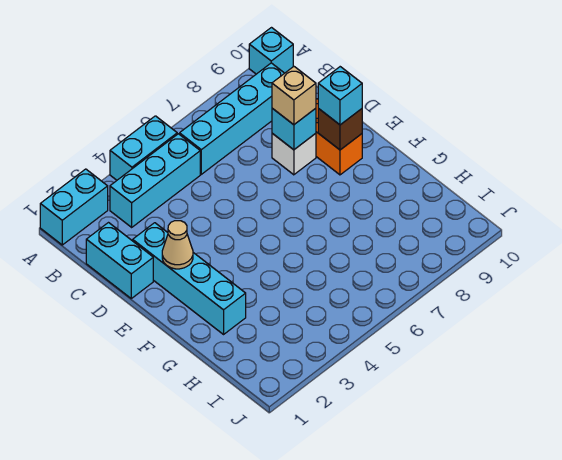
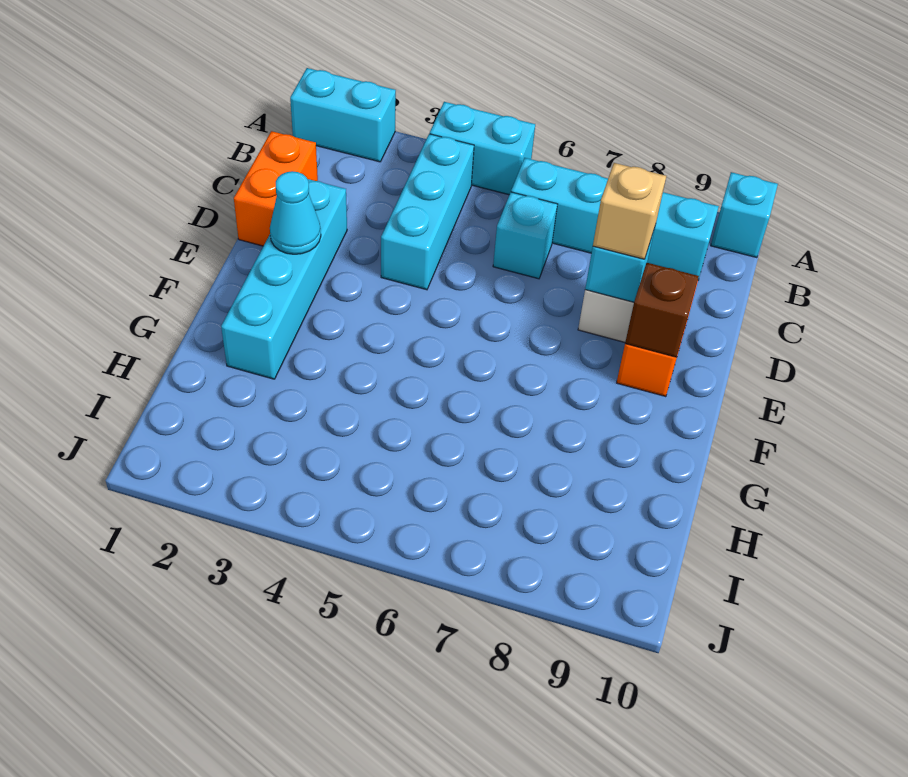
cyan 1x3 brick [110,134,200,227] -> cyan 1x3 brick turned to [381,134,474,290]
cyan 1x2 brick [86,223,153,298] -> orange 1x2 brick [234,131,318,246]
tan 1x1 cone [162,221,193,269] -> cyan 1x1 cone [270,171,321,254]
cyan 1x1 brick [318,67,362,125] -> cyan 1x1 brick moved to [493,192,557,279]

